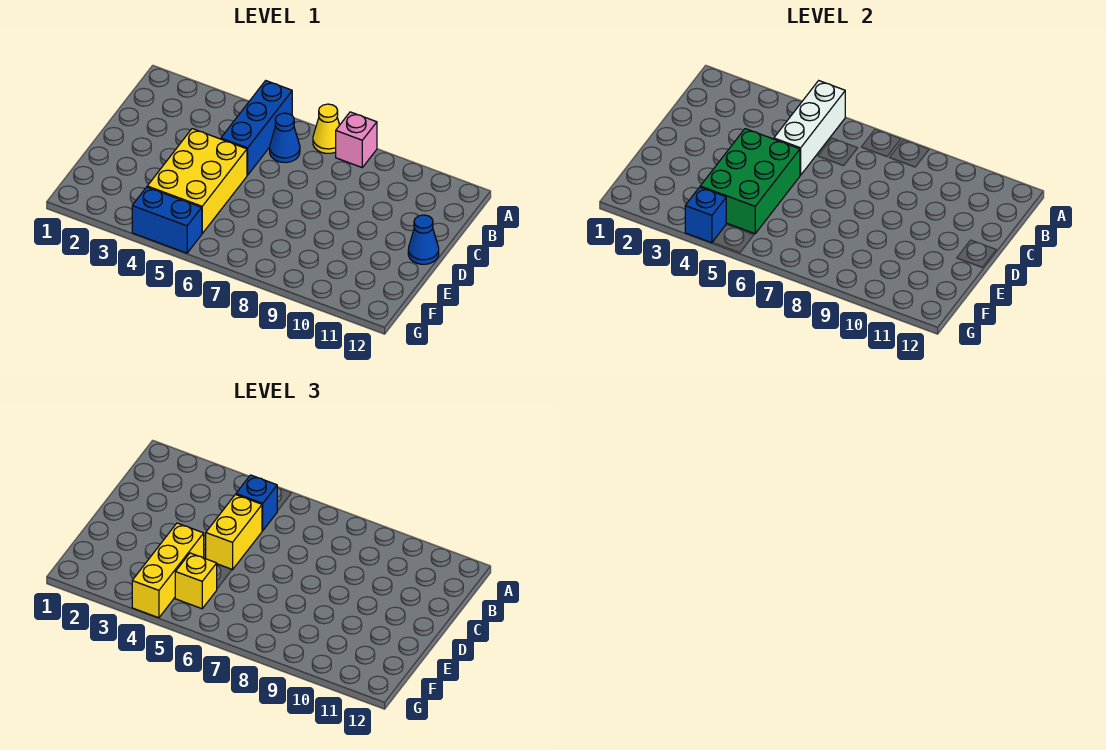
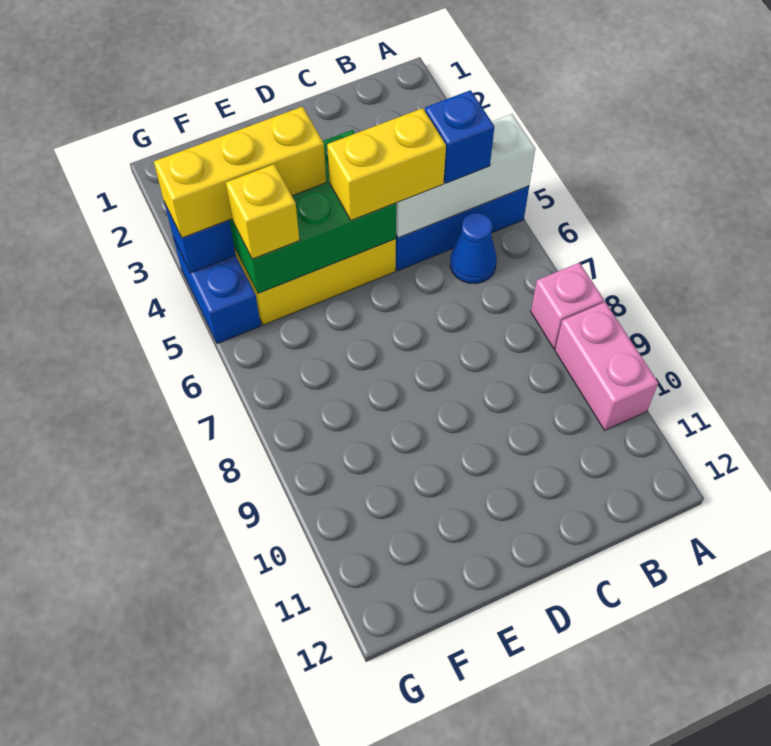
yellow 1x1 cone [313,104,339,153] -> none
none -> pink 1x2 brick [555,302,658,430]
blue 1x1 cone [408,215,439,264] -> none

